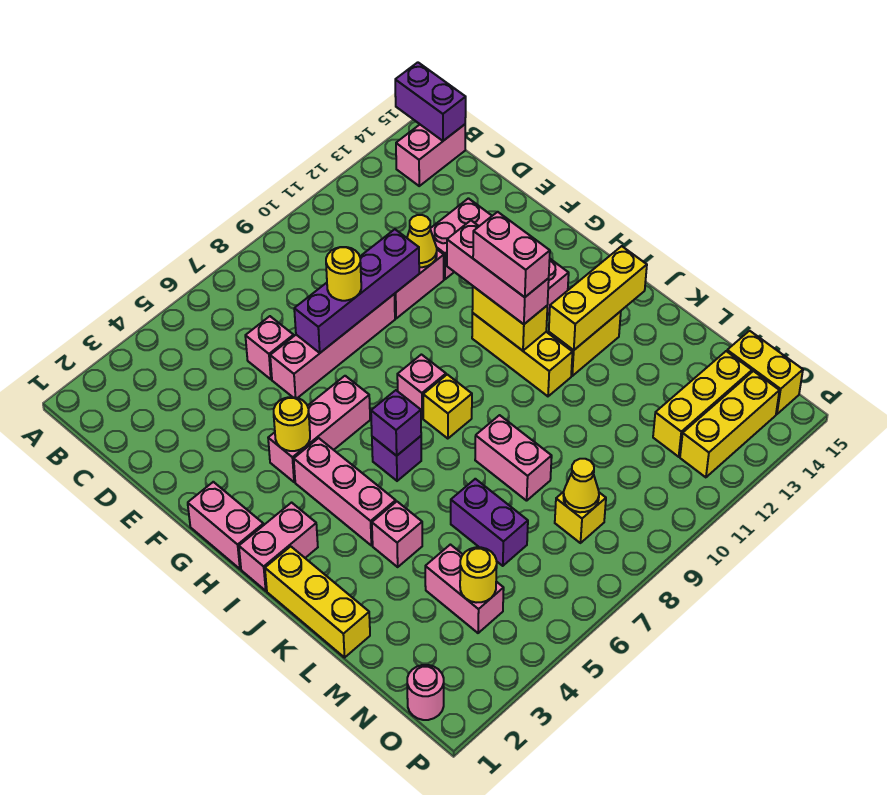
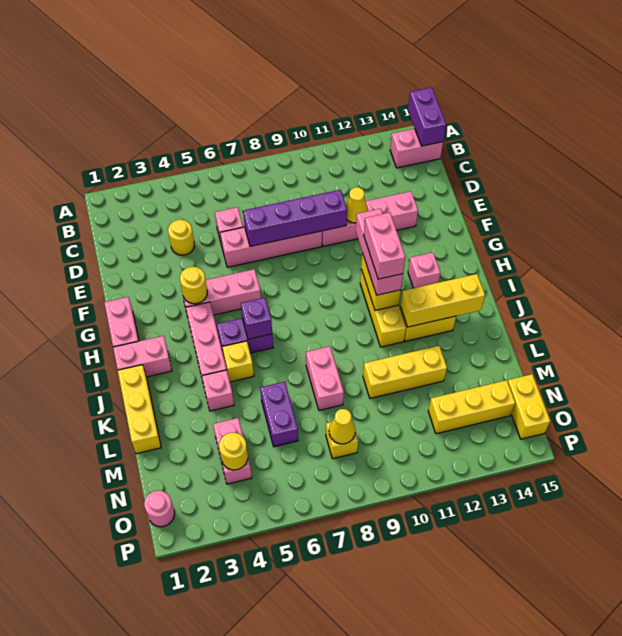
yellow 1x1 round brick [326,247,361,301] -> yellow 1x1 round brick moved to [168,220,194,255]
pink 1x1 brick [397,355,446,418] -> none
purple 1x1 brick [372,436,421,481] -> purple 1x2 brick [217,318,273,356]
yellow 1x1 brick [423,375,472,439] -> yellow 1x1 brick moved to [222,341,254,382]
yellow 1x3 brick [680,371,779,477] -> yellow 1x3 brick moved to [363,346,447,398]

